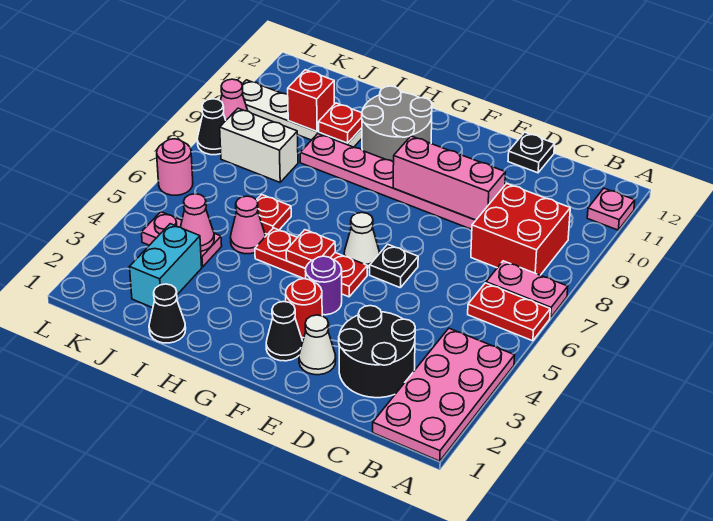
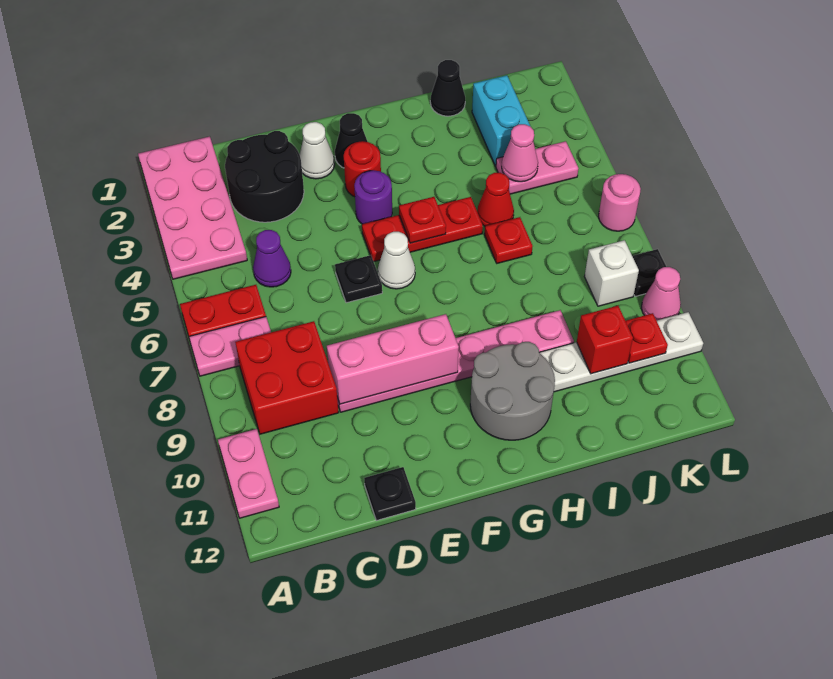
pink 1x1 plate [587,188,635,230] -> pink 1x2 plate [218,429,279,518]
none -> purple 1x1 cone [253,230,291,287]
pink 1x1 cone [230,196,265,254] -> red 1x1 cone [477,173,514,226]
red 1x1 plate [318,103,362,143] -> red 1x1 plate moved to [626,313,668,363]
white 1x2 brick [220,108,298,182] -> white 1x1 brick [584,240,639,306]
black 1x1 cone [197,99,226,155] -> black 1x1 plate [632,249,666,296]

